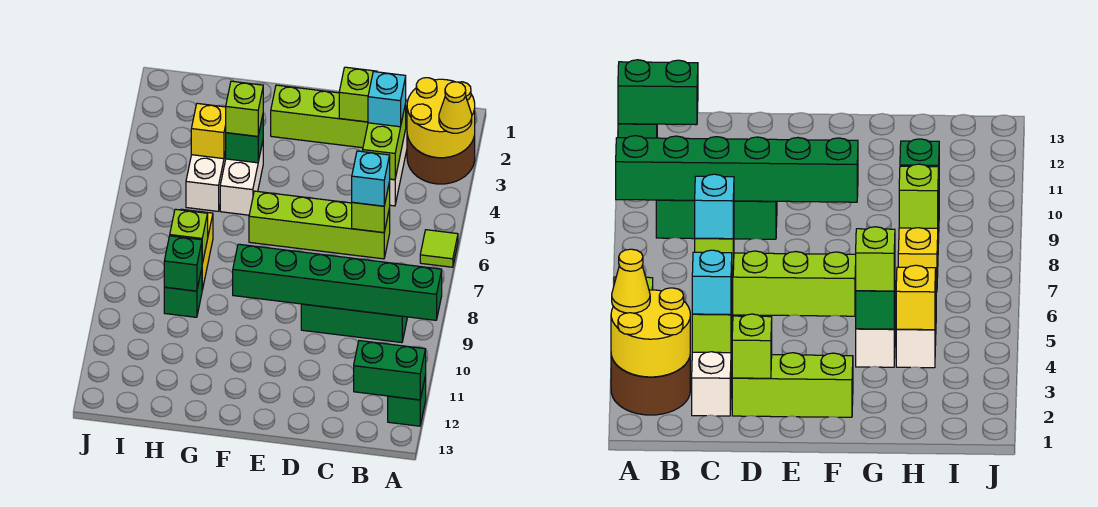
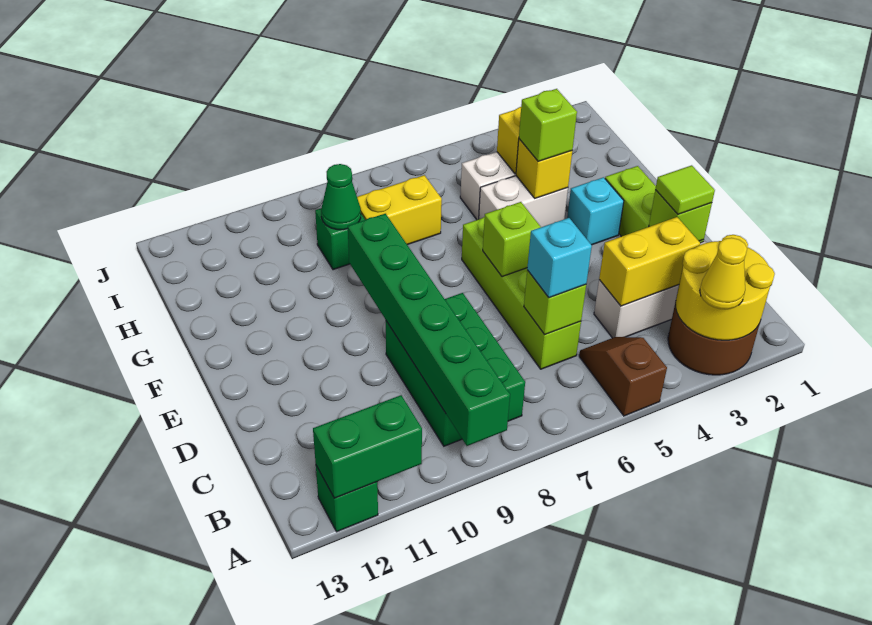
none -> brown 1x2 slope [579,337,667,416]
lime 1x1 tile [420,230,458,267] -> lime 1x1 tile moved to [655,165,715,214]
green 1x2 brick [354,341,426,400] -> green 1x2 brick turned to [313,395,422,498]
green 1x3 brick [301,304,408,343] -> green 2x3 brick [386,293,525,446]
lime 1x2 brick [363,104,406,180] -> yellow 1x2 brick [599,217,700,306]
cyan 1x1 brick [368,72,406,127] -> cyan 1x1 brick moved to [567,177,624,245]
green 1x1 brick [226,116,263,163] -> yellow 1x1 brick [516,139,572,198]
lime 1x1 brick [170,209,208,264] -> lime 1x1 brick moved to [483,202,541,277]
green 1x1 brick [164,236,202,291] -> green 1x1 cone [321,164,361,230]

